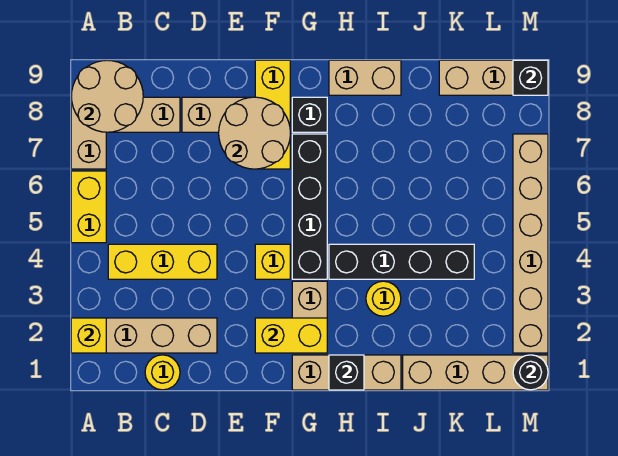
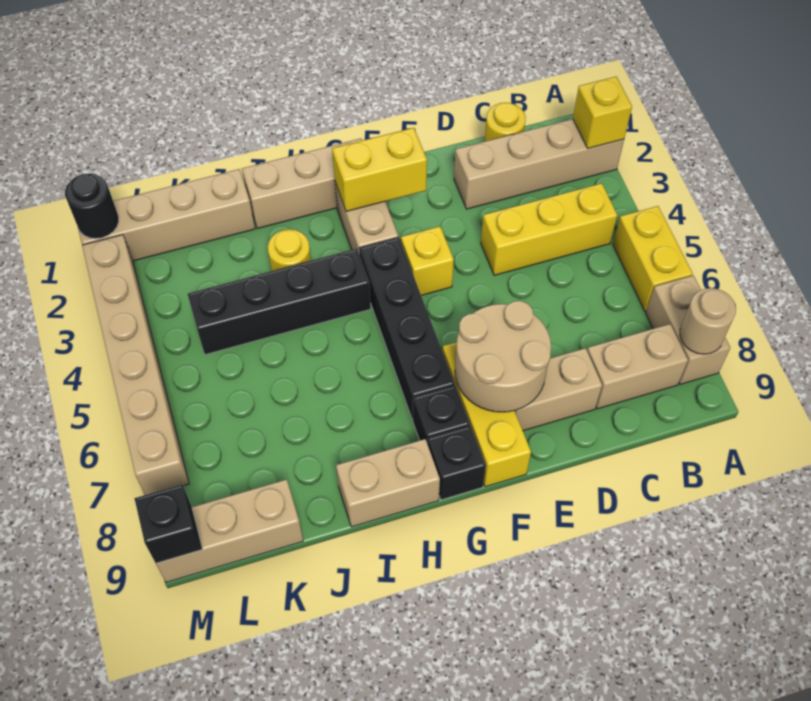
tan 2x2 round brick [71,60,143,132] -> tan 1x1 round brick [680,288,736,354]
black 1x1 brick [329,355,364,390] -> black 1x1 brick moved to [428,426,486,500]

